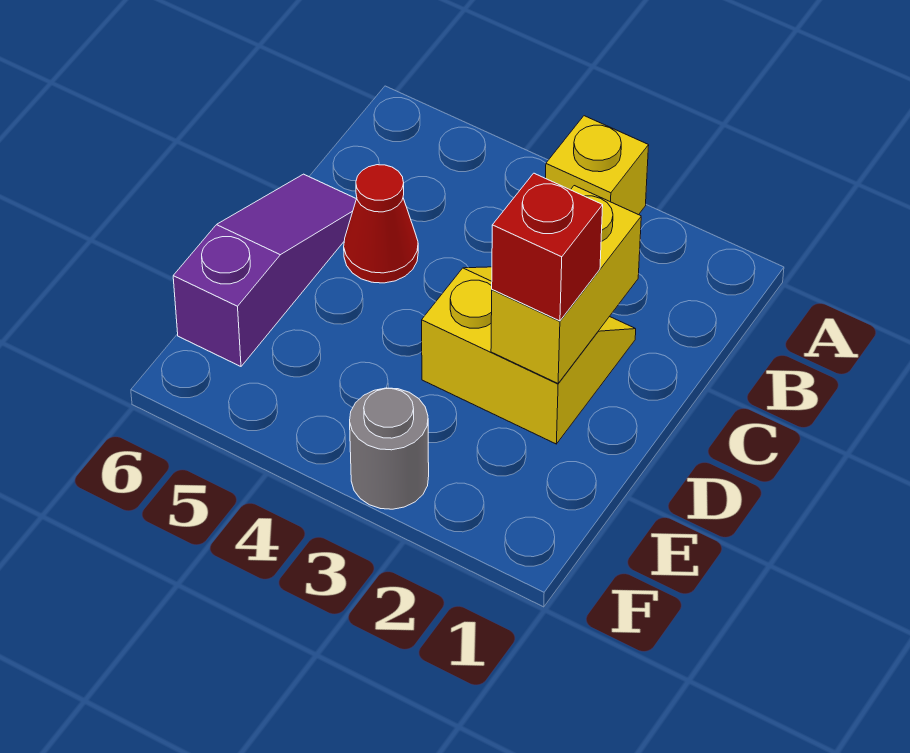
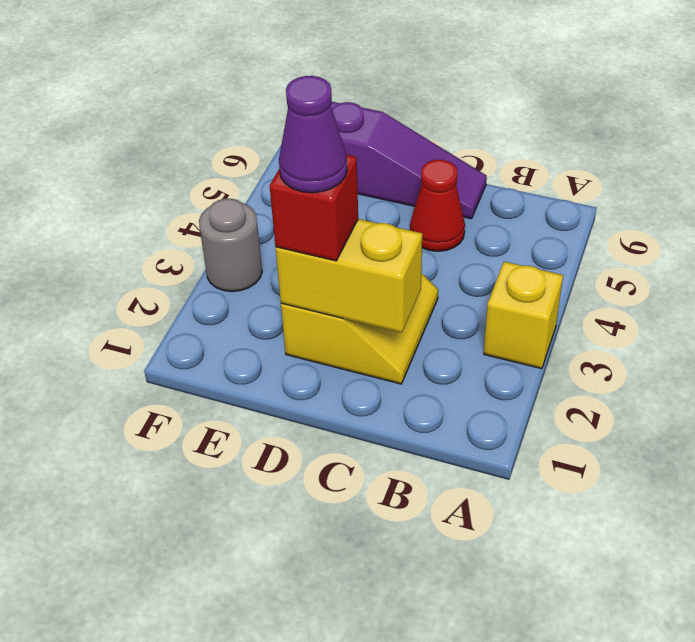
none -> purple 1x1 cone [279,76,347,193]

